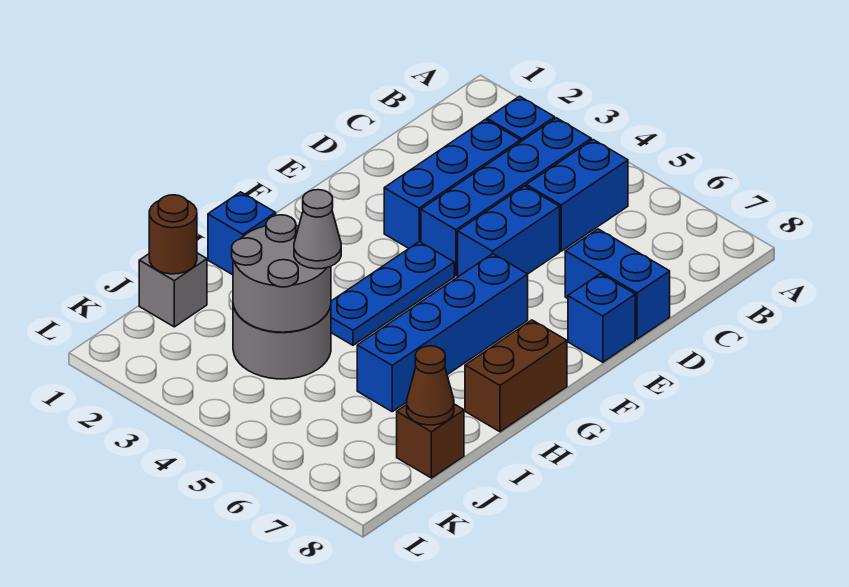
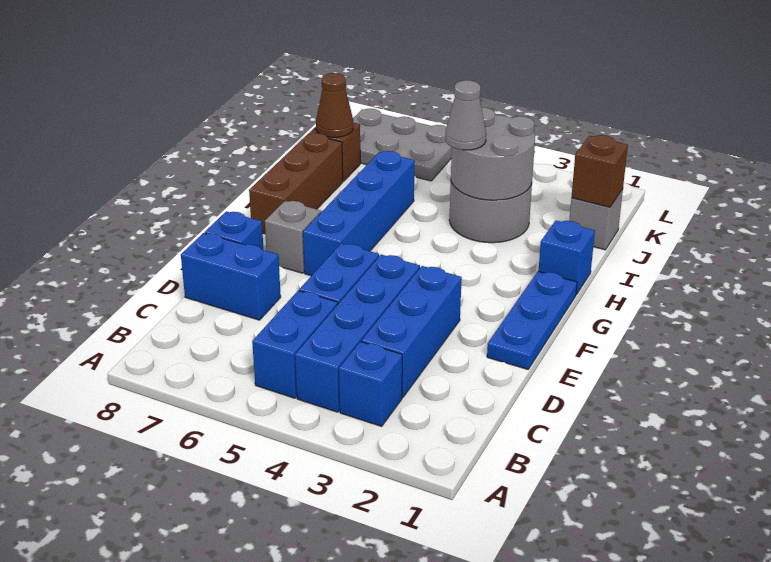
blue 1x3 plate [331,242,454,345] -> blue 1x3 plate moved to [487,271,577,369]
none -> grey 1x1 brick [265,201,321,273]
brown 1x2 brick [465,320,567,432] -> brown 1x3 brick [249,133,343,234]
brown 1x1 round brick [149,195,197,274] -> brown 1x1 brick [571,135,628,207]
none -> grey 2x3 plate [353,109,452,181]

